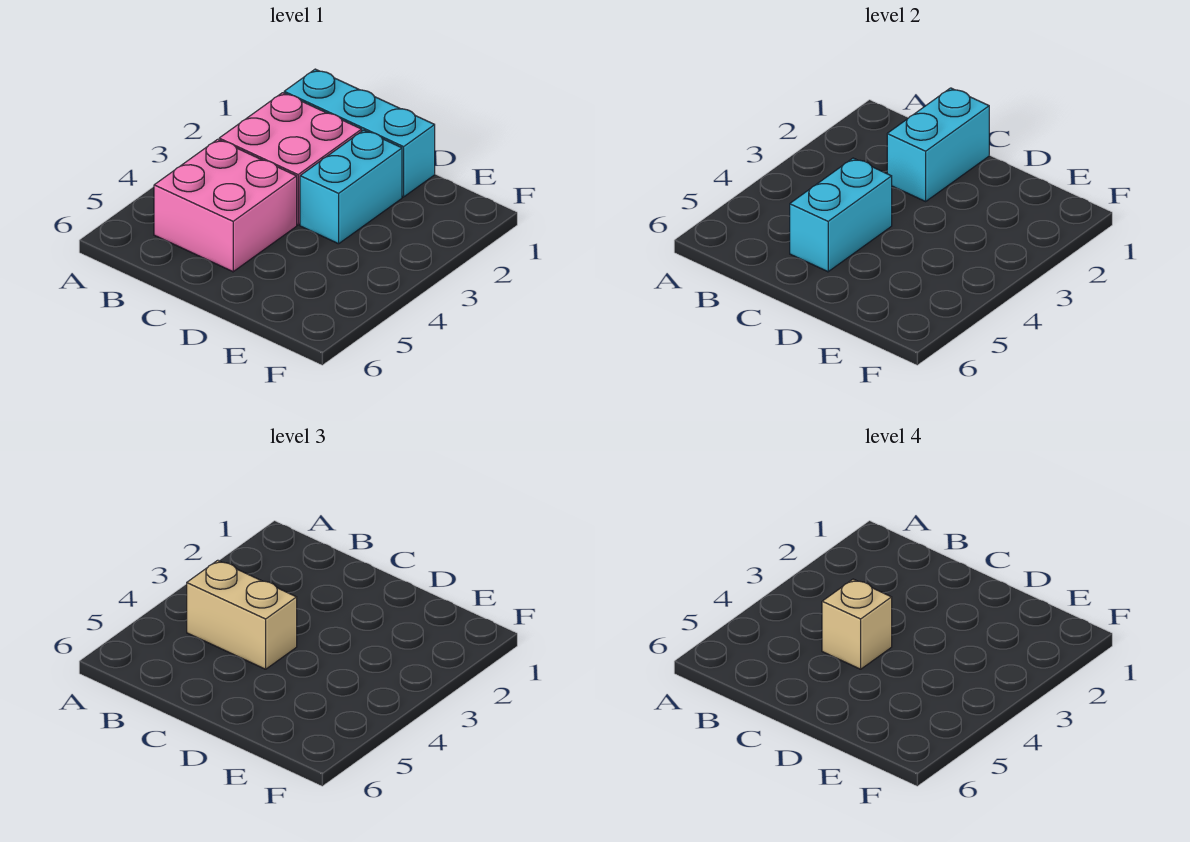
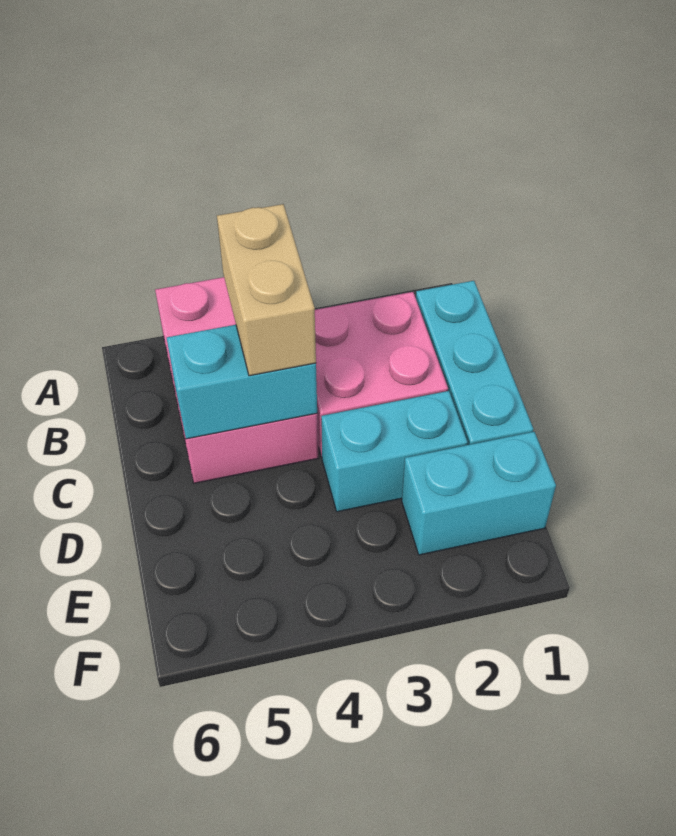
pink 2x2 brick [154,139,297,272] -> pink 2x3 brick [155,277,318,483]
cyan 1x2 brick [887,88,989,201] -> cyan 1x2 brick moved to [402,432,556,555]
tan 1x1 brick [822,579,892,669] -> none

